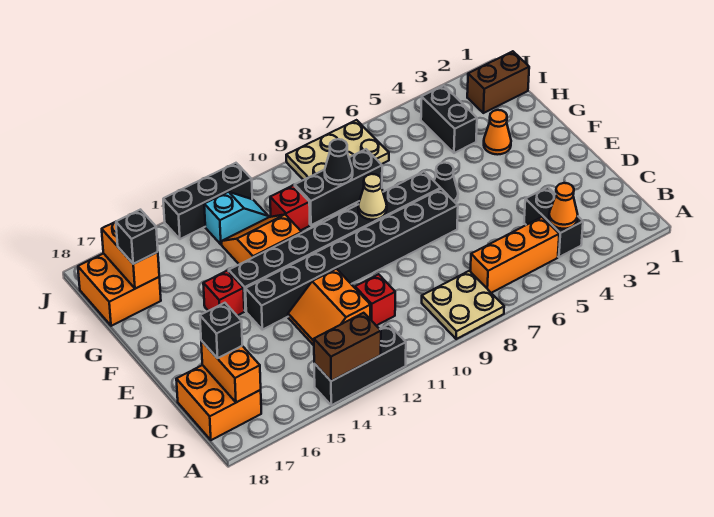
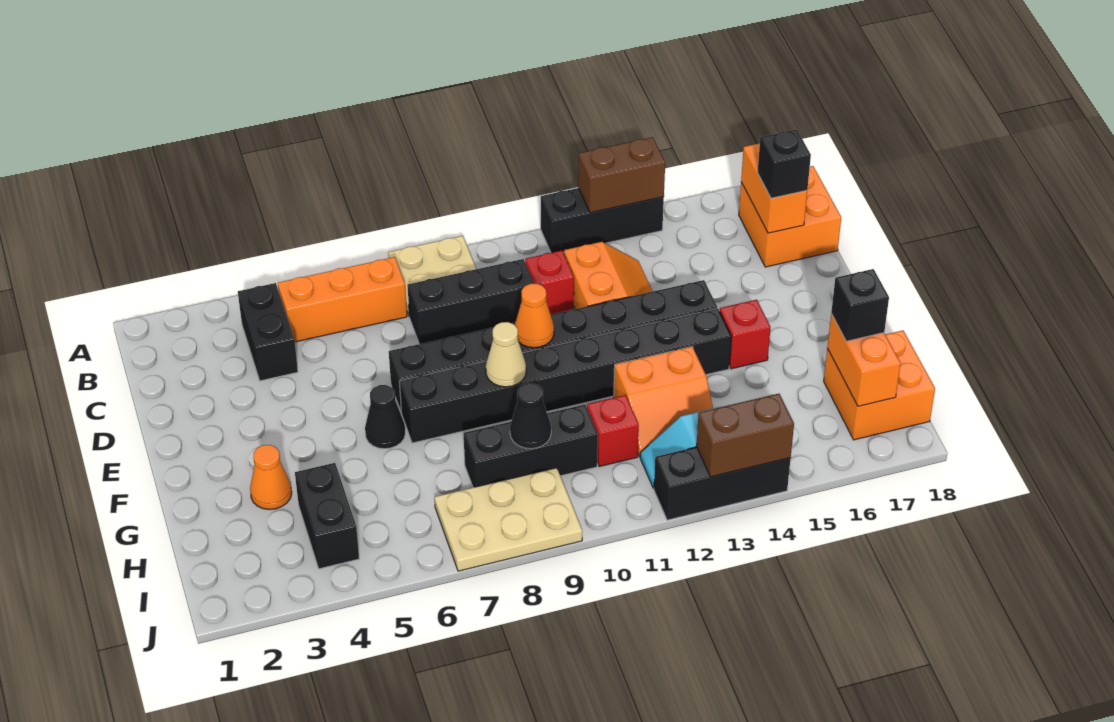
orange 1x1 cone [549,183,578,229] -> orange 1x1 cone moved to [515,284,554,348]
none -> black 1x3 brick [408,259,534,344]
brown 1x2 brick [467,51,529,113] -> brown 1x2 brick moved to [696,394,794,477]

